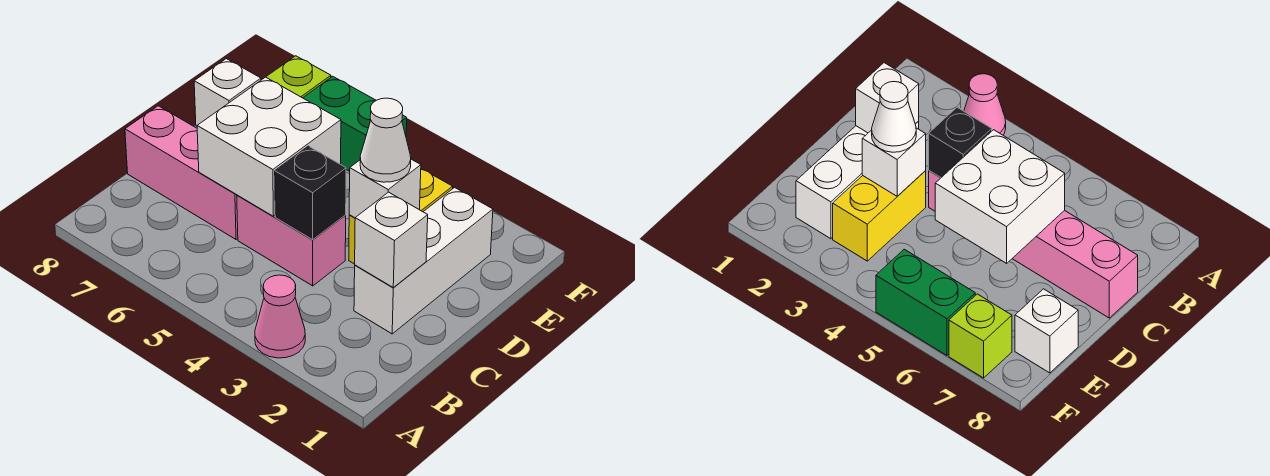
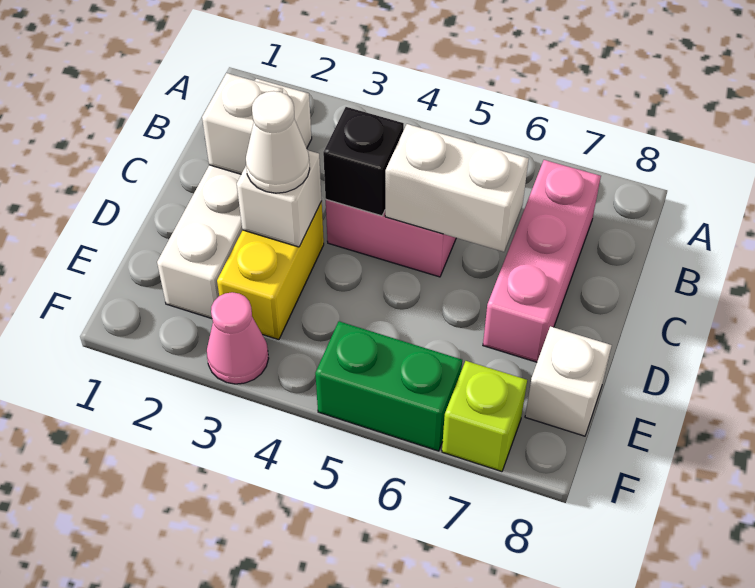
pink 1x1 cone [255,275,305,358] -> pink 1x1 cone moved to [207,292,269,384]
white 1x3 brick [354,187,493,334] -> white 1x4 brick [157,79,312,319]
white 2x2 brick [197,77,341,216] -> white 1x2 brick [385,124,529,252]
pink 1x3 brick [125,106,238,239] -> pink 1x3 brick turned to [483,160,601,362]

